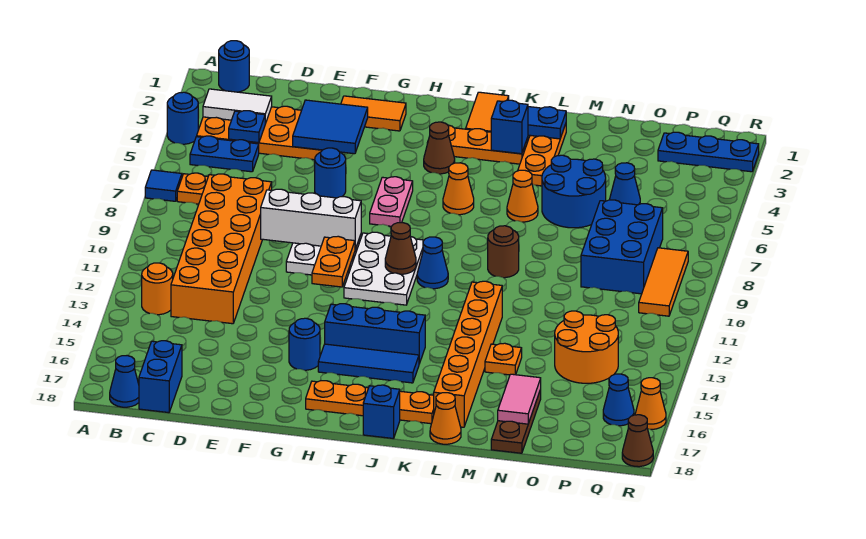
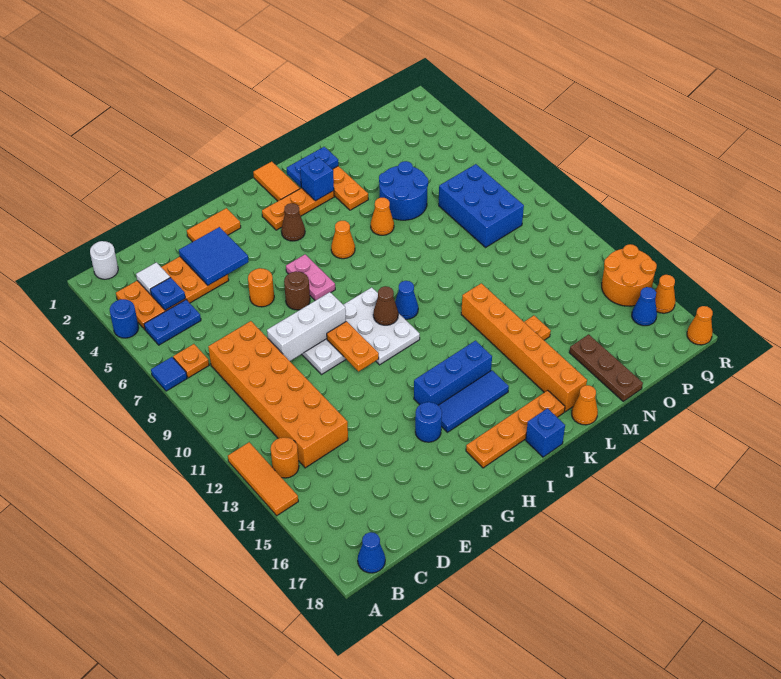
blue 1x1 round brick [219,41,249,92] -> white 1x1 round brick [90,241,118,279]
white 1x2 tile [203,89,272,124] -> white 1x1 tile [136,262,170,294]
blue 1x2 brick [139,341,182,413] -> none
blue 1x1 round brick [315,148,346,198] -> orange 1x1 round brick [248,268,274,307]
brown 1x1 round brick [488,226,519,278] -> brown 1x1 round brick moved to [284,271,310,310]
pink 1x2 tile [498,374,541,424] -> none
blue 1x1 cone [610,163,640,205] -> none
orange 2x2 round brick [555,311,618,383] -> orange 2x2 round brick moved to [602,244,657,306]
blue 1x3 plate [658,132,759,172] -> none
orange 1x3 tile [639,248,688,316] -> orange 1x3 tile moved to [228,442,298,516]
brown 1x1 cone [622,415,653,467] -> orange 1x1 cone [687,306,713,345]

